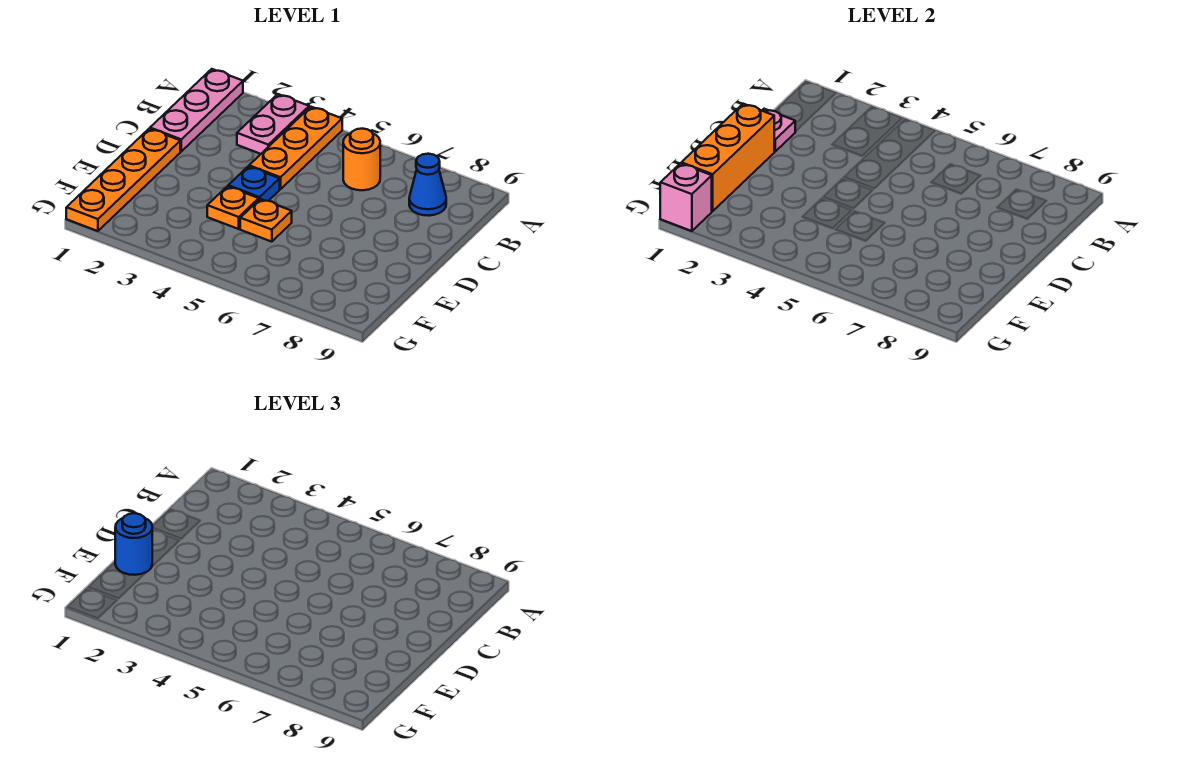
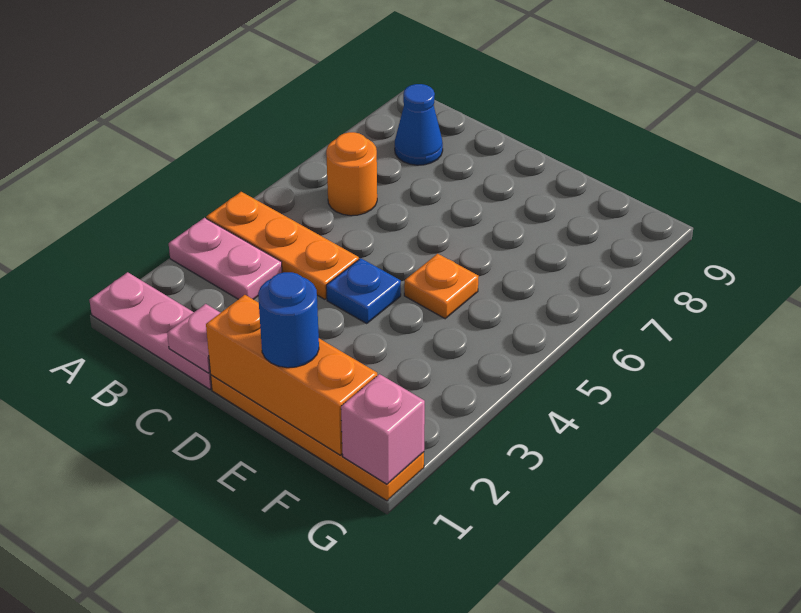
orange 1x1 plate [207,186,259,229] -> none

